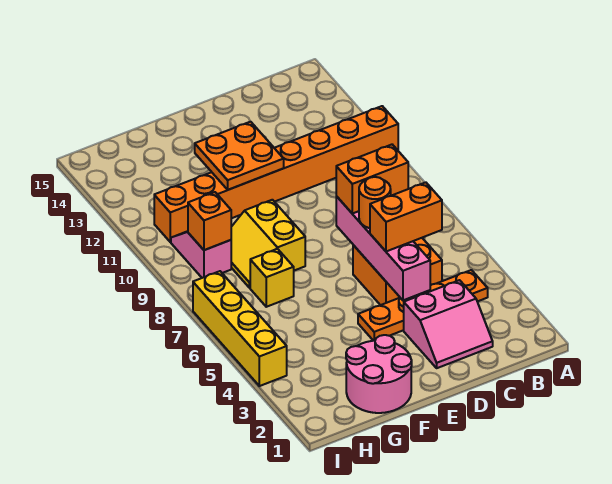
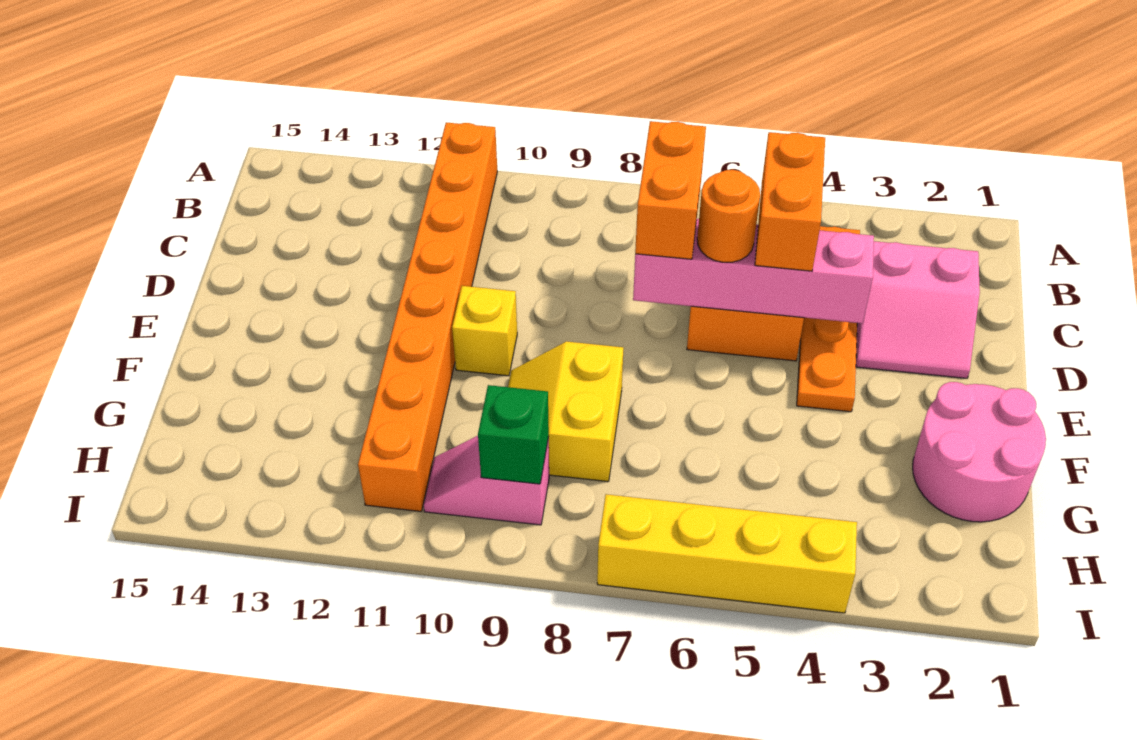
pink 2x2 slope [404,280,493,368] -> pink 2x2 slope turned to [856,241,980,378]
orange 2x2 plate [195,122,284,190] -> none
yellow 2x2 slope [231,200,305,288] -> yellow 2x2 slope turned to [508,341,623,482]
yellow 1x1 brick [250,249,294,307] -> yellow 1x1 brick moved to [452,286,517,376]
orange 1x1 brick [188,192,231,250] -> green 1x1 brick [478,385,549,484]

